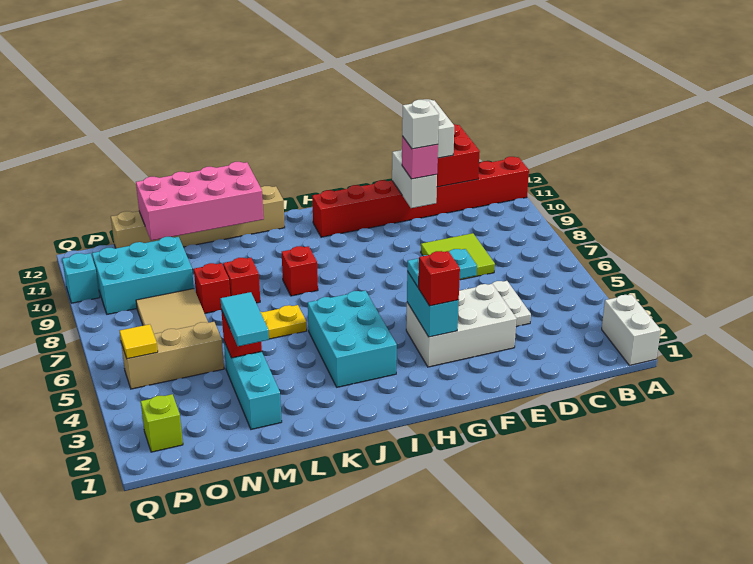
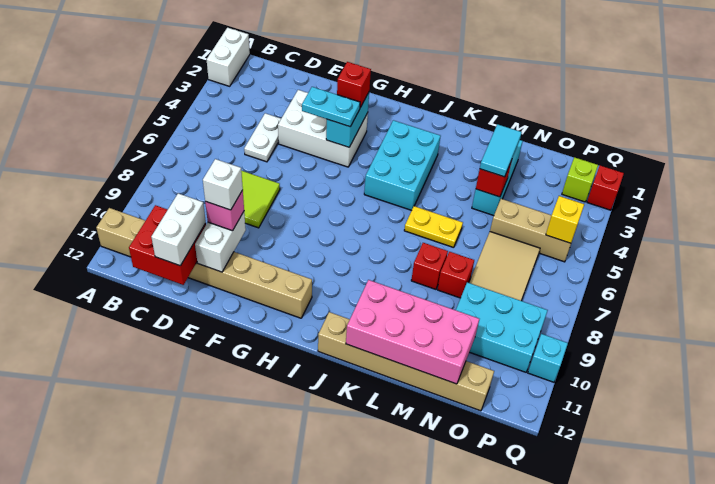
red 1x8 brick [312,157,529,237] -> tan 1x8 brick [96,208,312,318]
red 1x1 brick [282,246,318,296] -> red 1x1 brick moved to [587,166,624,210]
yellow 1x1 tile [120,324,158,359] -> yellow 1x1 brick [546,196,584,243]

